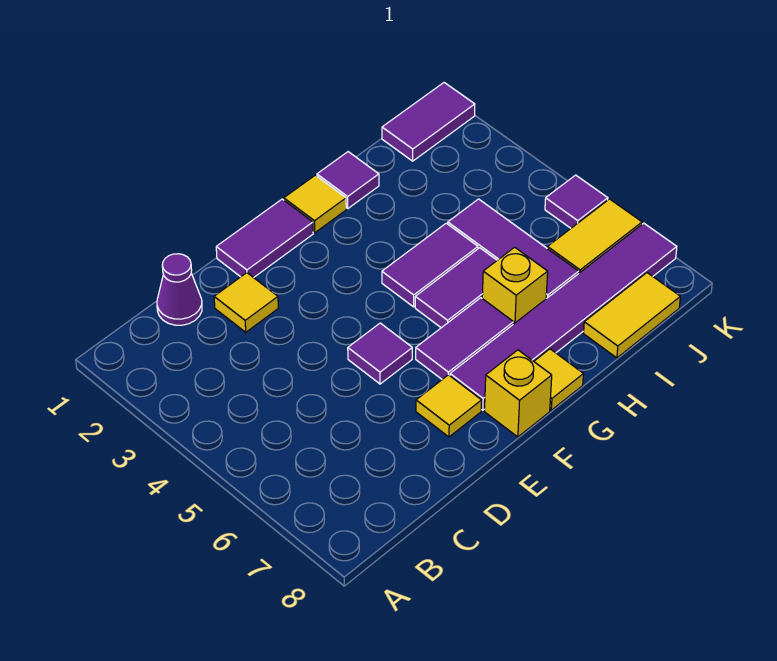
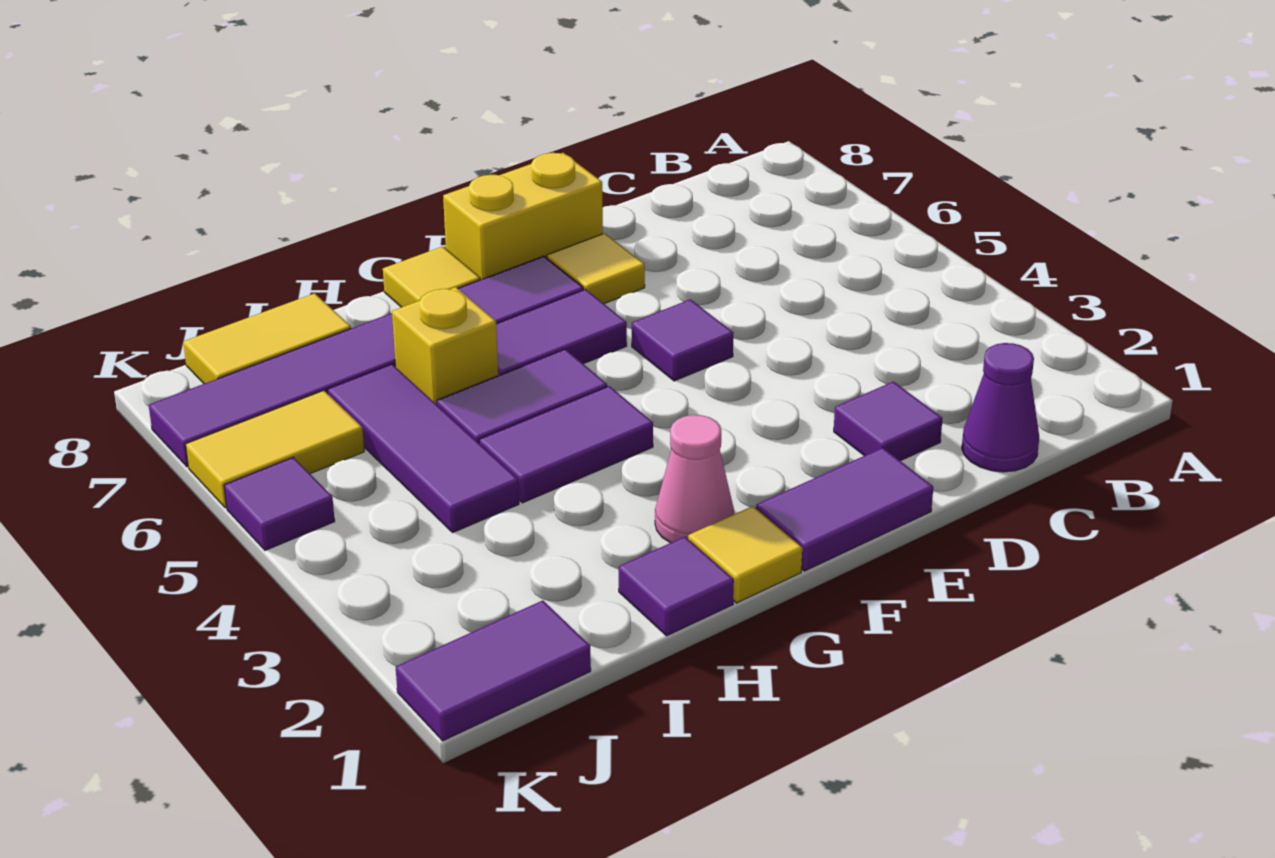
yellow 1x1 tile [214,273,278,332] -> purple 1x1 tile [834,382,942,461]
yellow 1x1 brick [485,350,552,437] -> yellow 1x2 brick [443,153,603,280]
none -> pink 1x1 cone [655,415,734,543]

